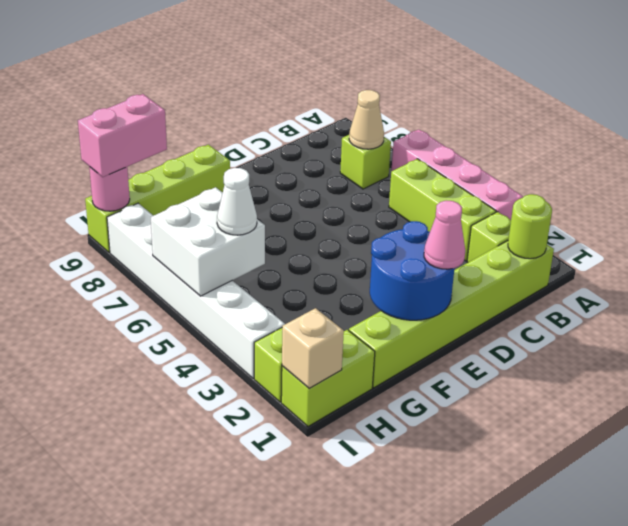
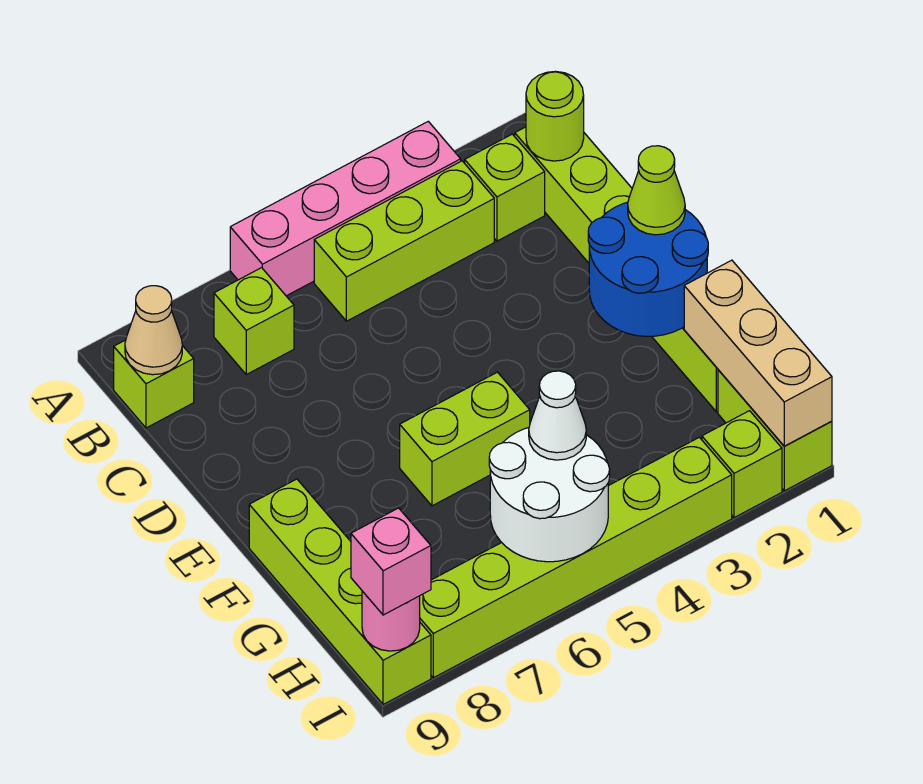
tan 1x1 cone [349,90,384,149] -> tan 1x1 cone moved to [125,286,182,375]
none -> lime 1x1 brick [114,340,194,428]
pink 1x1 cone [424,201,465,269] -> lime 1x1 cone [628,146,685,235]
none -> lime 1x2 brick [400,372,530,506]
white 2x2 brick [151,187,265,296] -> white 2x2 round brick [489,428,610,562]
pink 1x2 brick [78,94,167,177] -> pink 1x1 brick [351,508,431,615]
tan 1x1 brick [282,308,344,388] -> tan 1x3 brick [684,260,832,446]
white 1x6 brick [107,203,285,379] -> lime 1x6 brick [420,437,732,678]

